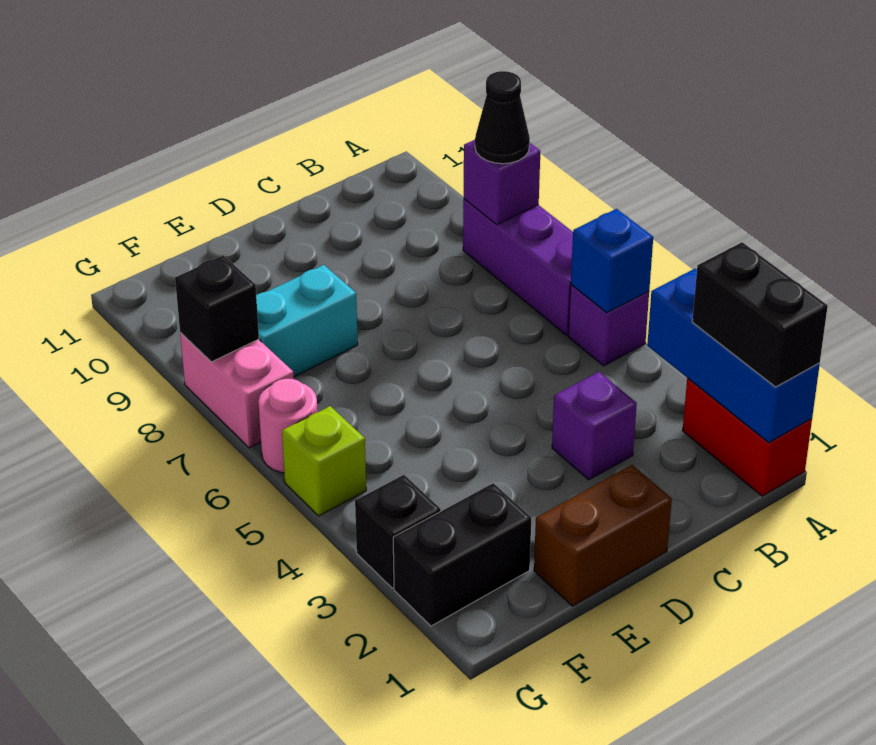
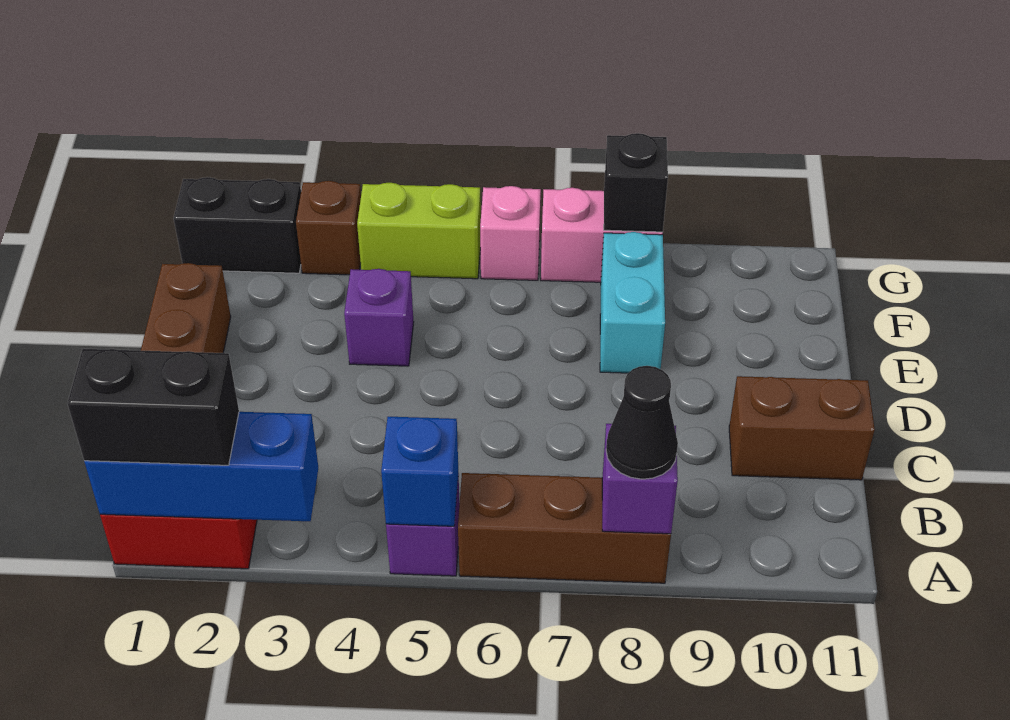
purple 1x3 brick [463,199,573,335] -> brown 1x3 brick [458,473,671,583]
purple 1x1 brick [552,372,637,480] -> purple 1x1 brick moved to [344,269,414,366]
none -> brown 1x2 brick [729,376,875,480]
black 1x2 brick [393,483,531,626] -> black 1x2 brick turned to [174,177,301,273]
black 1x1 brick [355,475,441,588] -> brown 1x1 brick [296,181,361,275]
lime 1x1 brick [282,406,366,516] -> lime 1x2 brick [357,183,481,279]
pink 1x1 round brick [258,379,318,473] -> pink 1x1 brick [480,186,541,280]

